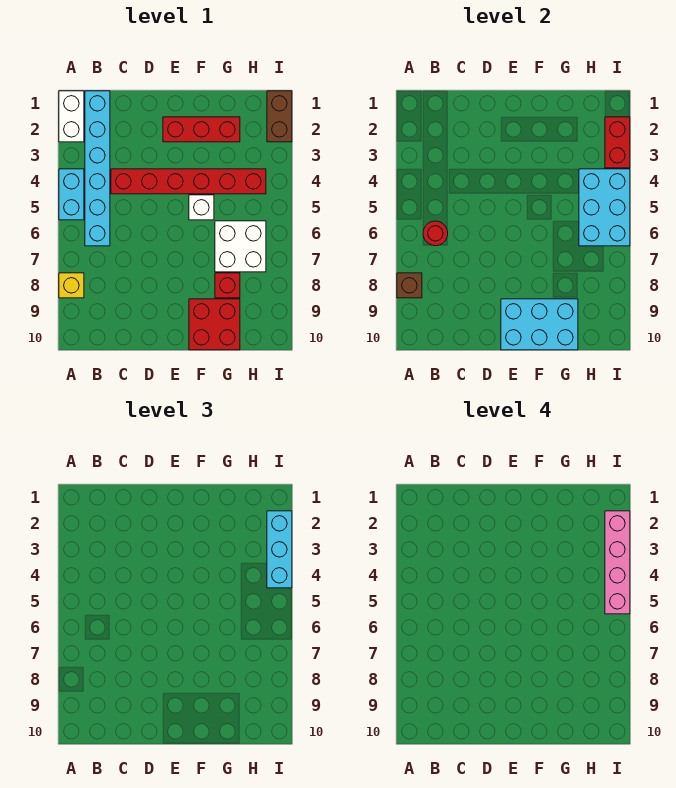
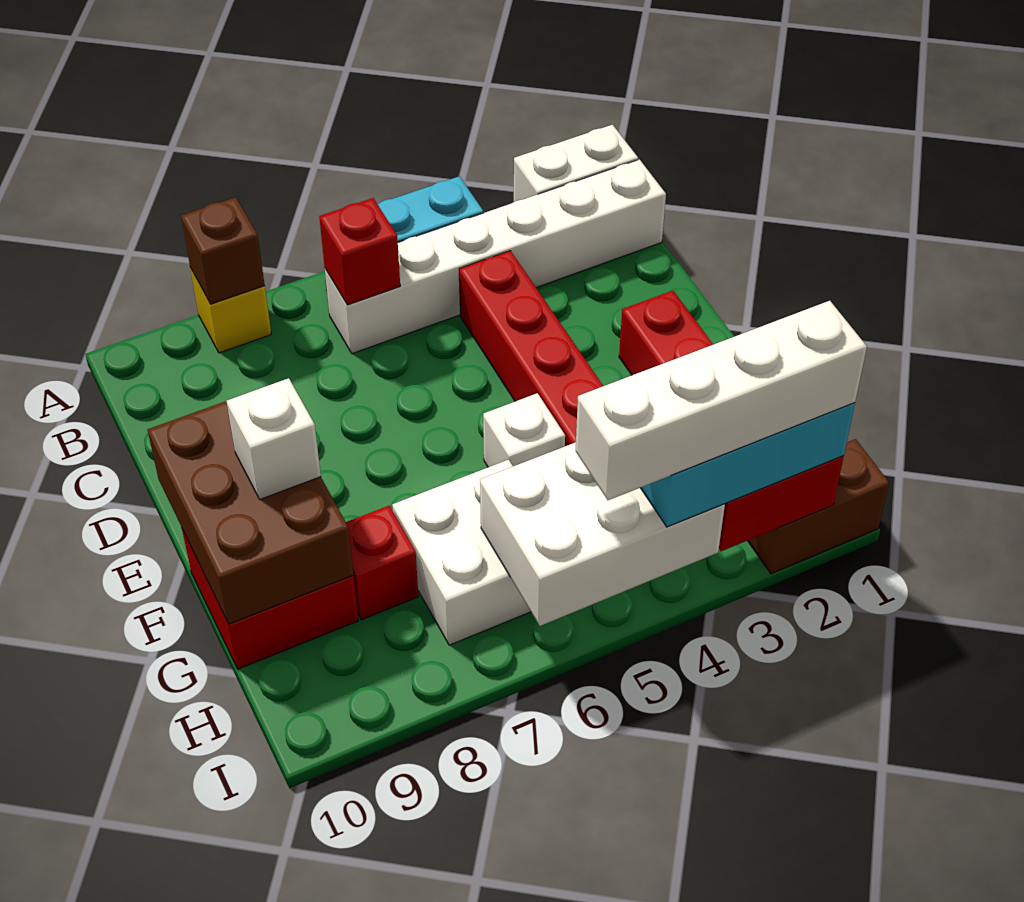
cyan 1x6 brick [85,91,110,246] -> white 1x6 brick [325,159,666,354]
red 1x1 round brick [423,221,448,246] -> red 1x1 brick [319,198,400,305]
cyan 2x3 brick [501,299,578,350] -> brown 2x3 brick [148,401,353,624]
none -> white 1x1 brick [227,378,321,499]
cyan 2x3 brick [579,169,630,246] -> white 2x3 brick [480,442,725,626]
pink 1x4 brick [605,511,630,614] -> white 1x4 brick [576,301,867,500]

